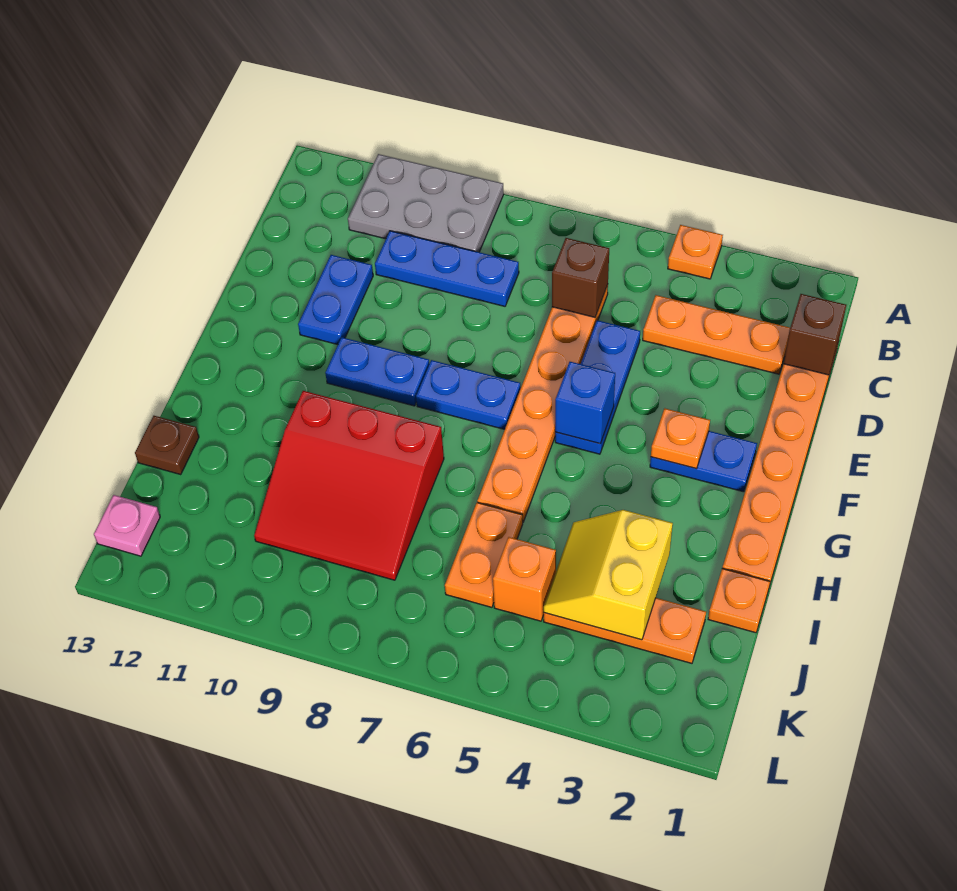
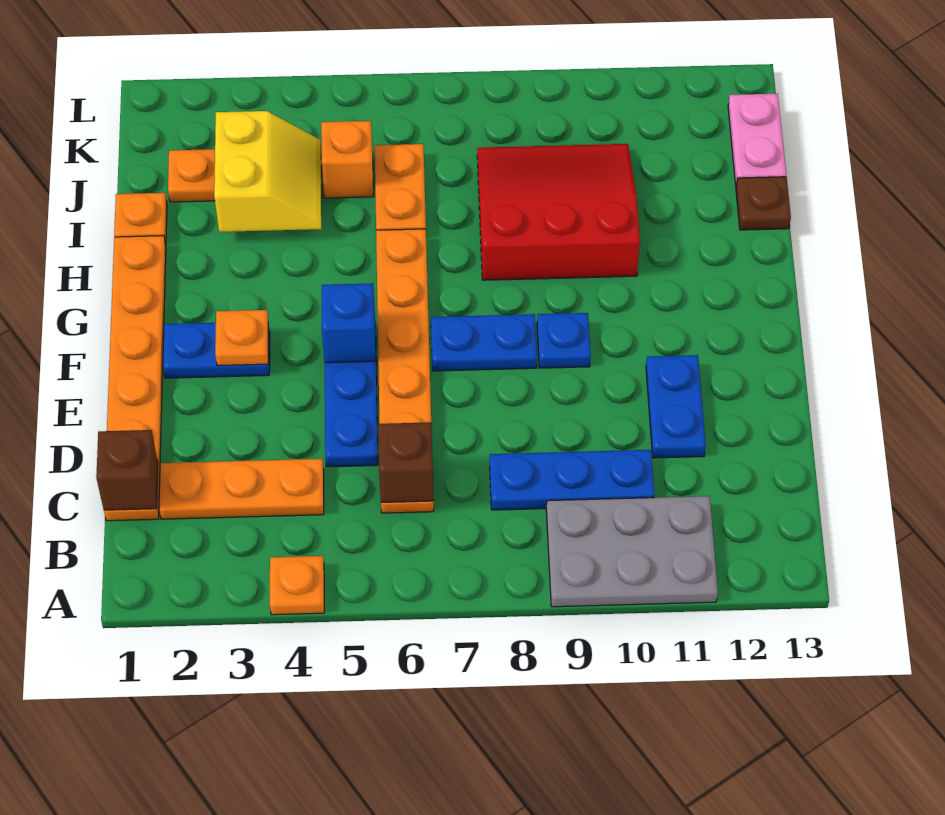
blue 1x2 plate [325,337,429,406] -> blue 1x1 plate [537,313,591,368]
pink 1x1 plate [94,495,160,556] -> pink 1x2 plate [728,94,786,185]

